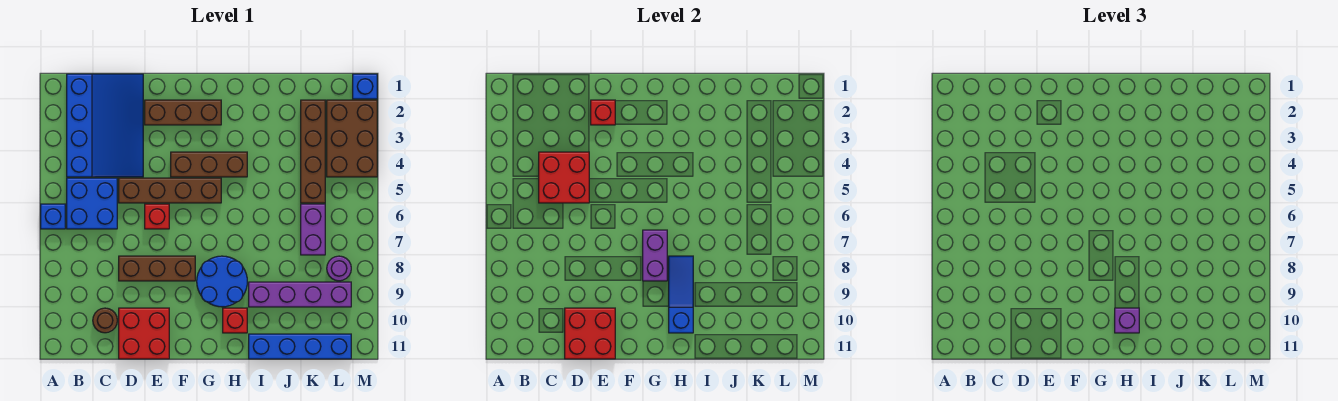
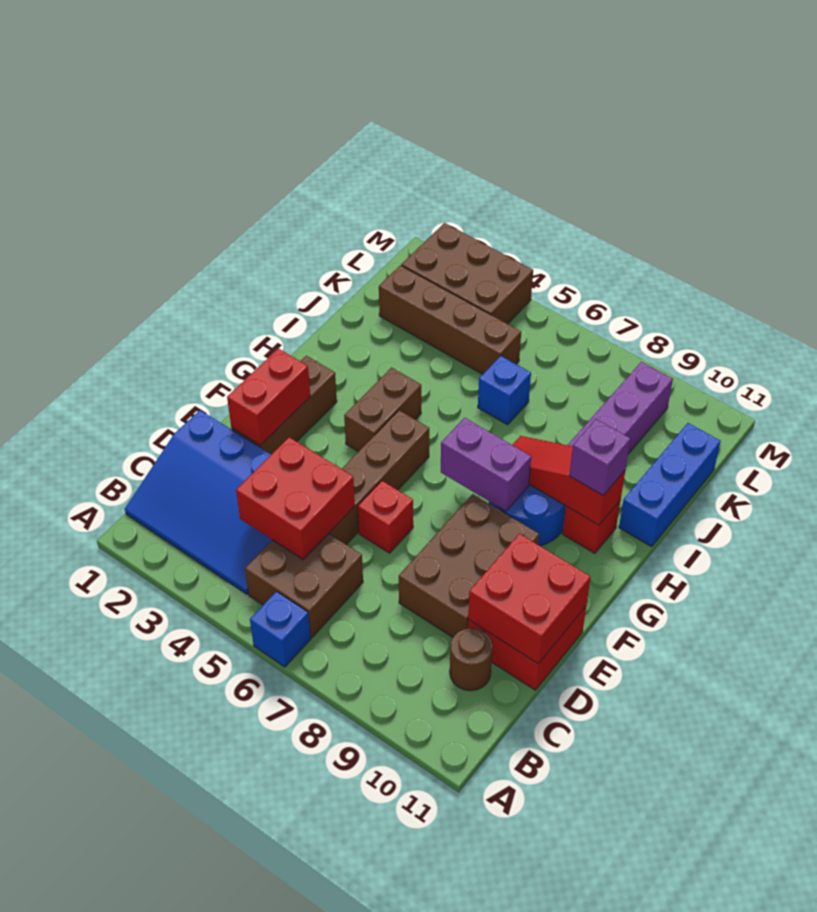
blue 3x4 slope [67,74,143,177] -> blue 3x4 slope turned to [125,410,272,594]
blue 2x2 brick [67,178,117,229] -> brown 2x2 brick [245,534,363,637]
brown 1x3 brick [119,256,195,281] -> brown 2x3 brick [399,494,539,637]
red 1x1 brick [591,100,615,125] -> red 1x2 brick [227,349,310,445]
brown 1x3 brick [171,152,247,177] -> brown 1x2 brick [344,368,421,452]
blue 1x3 slope [669,256,693,333] -> red 1x3 slope [513,436,625,525]
blue 1x4 brick [249,334,351,359] -> blue 1x3 brick [619,423,721,547]
purple 1x2 brick [301,204,325,255] -> none
purple 1x1 round brick [327,256,351,281] -> none
blue 1x1 brick [353,74,377,99] -> blue 1x1 brick moved to [478,356,531,425]

